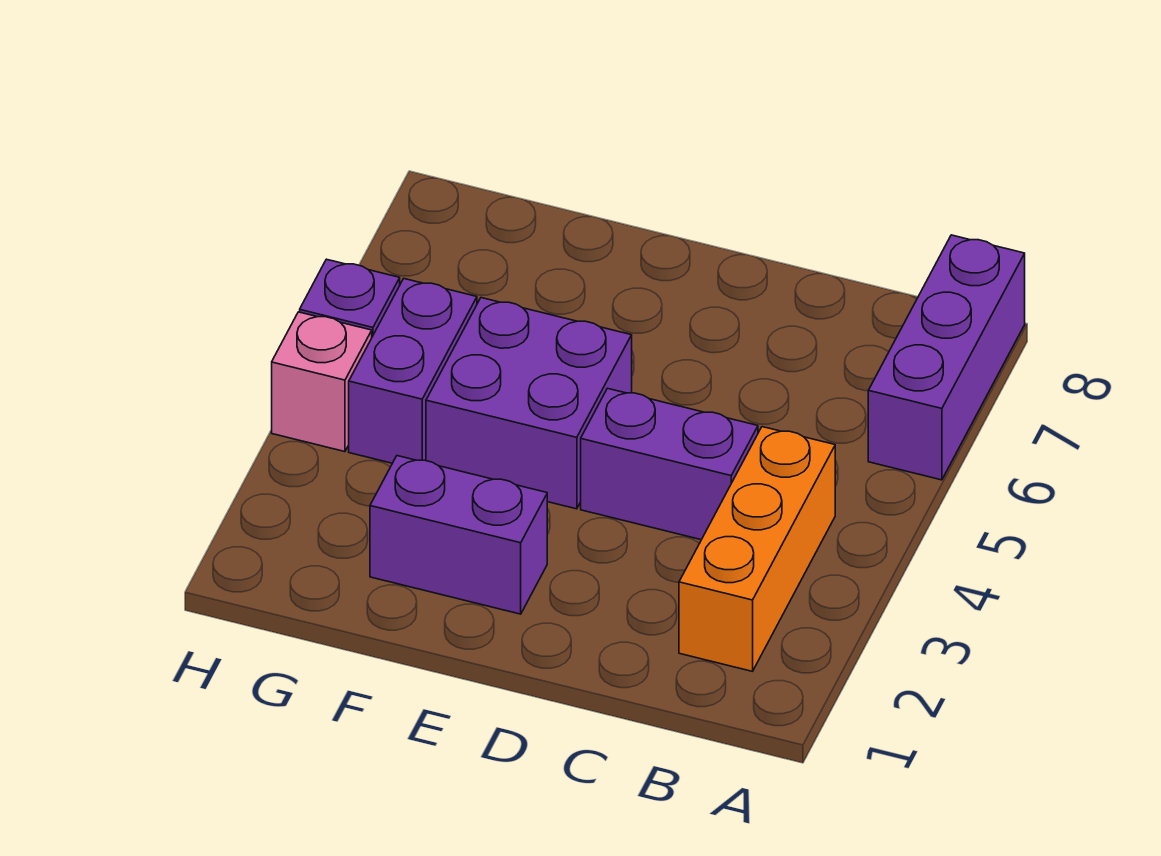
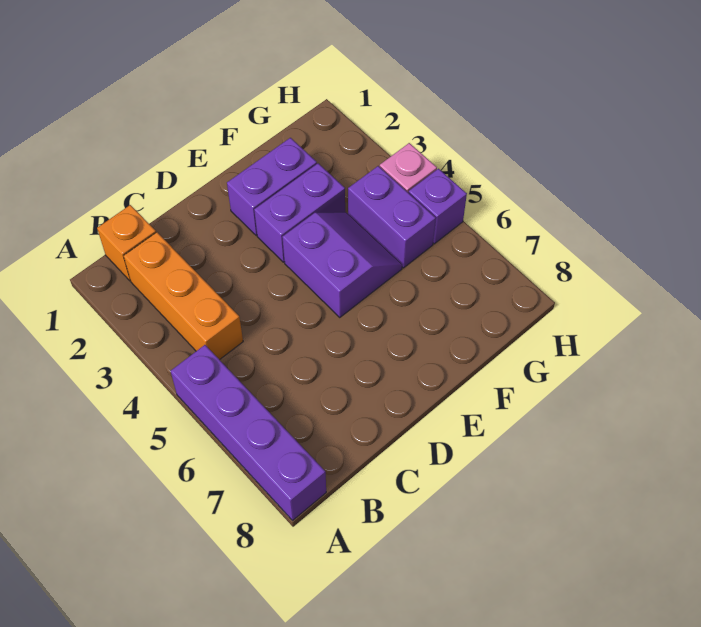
purple 1x3 brick [868,235,1025,480] -> purple 1x4 brick [171,345,326,520]
none -> orange 1x1 brick [97,205,156,281]
purple 1x2 brick [581,388,758,540] -> purple 1x2 brick moved to [254,163,345,262]
purple 2x2 brick [426,298,632,509] -> purple 2x2 slope [282,212,402,317]

